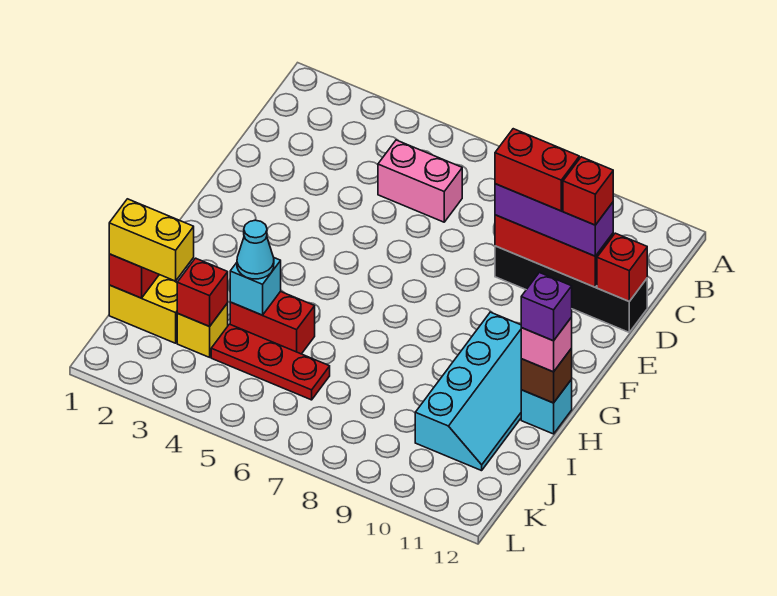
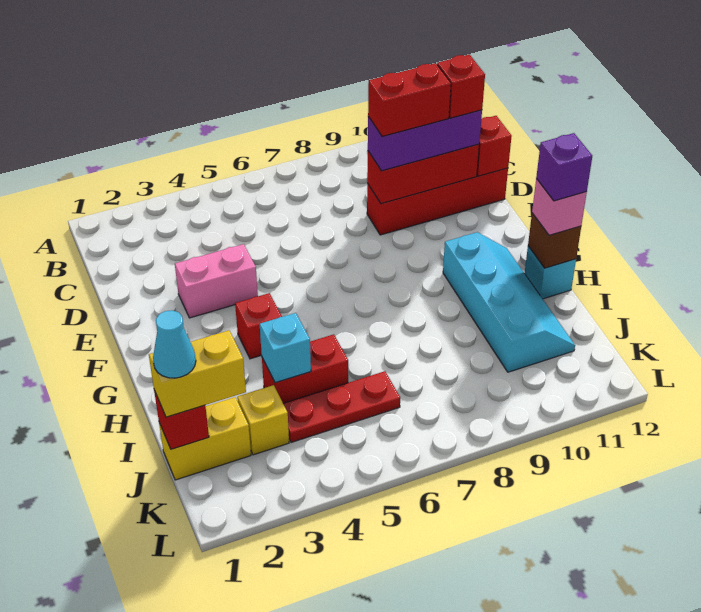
pink 1x2 brick [378,140,462,222] -> pink 1x2 brick moved to [175,244,258,318]
black 1x4 brick [495,246,647,332] -> red 1x4 brick [367,168,508,235]
cyan 1x1 cone [237,220,274,279] -> cyan 1x1 cone moved to [153,310,196,378]
red 1x1 brick [177,258,228,326] -> red 1x1 brick moved to [235,293,282,359]

